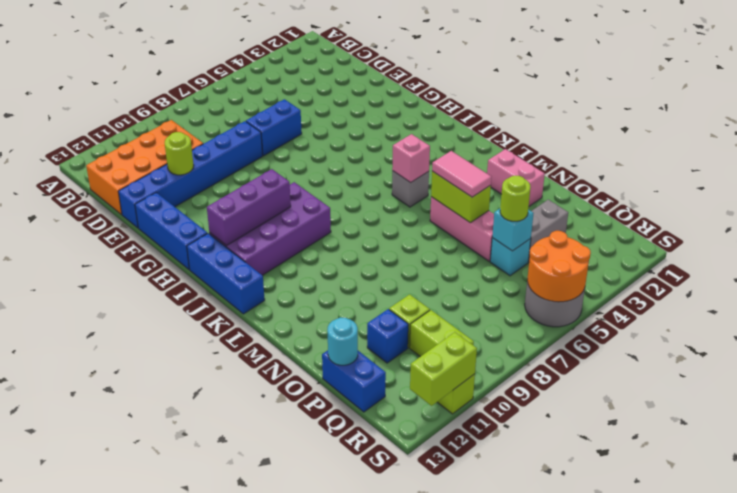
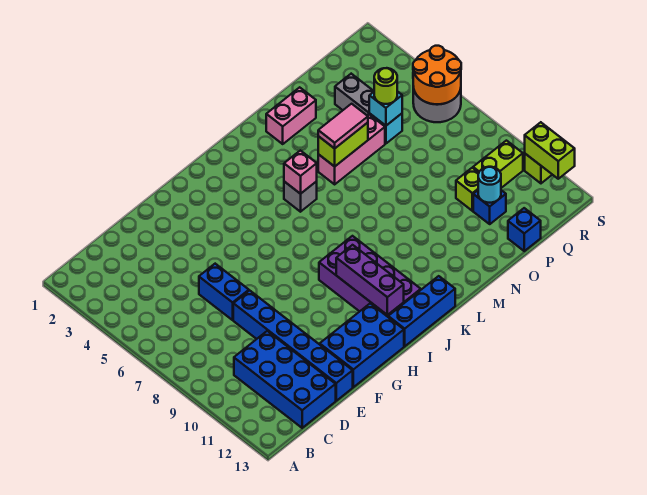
orange 2x4 brick [86,120,203,215] -> blue 2x4 brick [234,331,336,428]
lime 1x1 round brick [165,132,194,175] -> none
blue 1x3 brick [135,193,207,269] -> blue 2x3 brick [320,303,404,387]
blue 1x2 brick [322,350,386,412] -> blue 1x1 brick [508,208,541,251]
cyan 1x1 round brick [327,317,358,365] -> cyan 1x1 round brick moved to [478,167,501,203]

